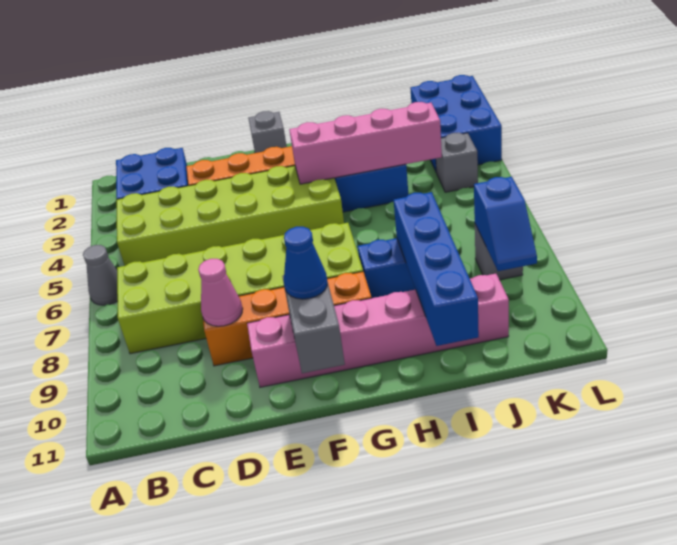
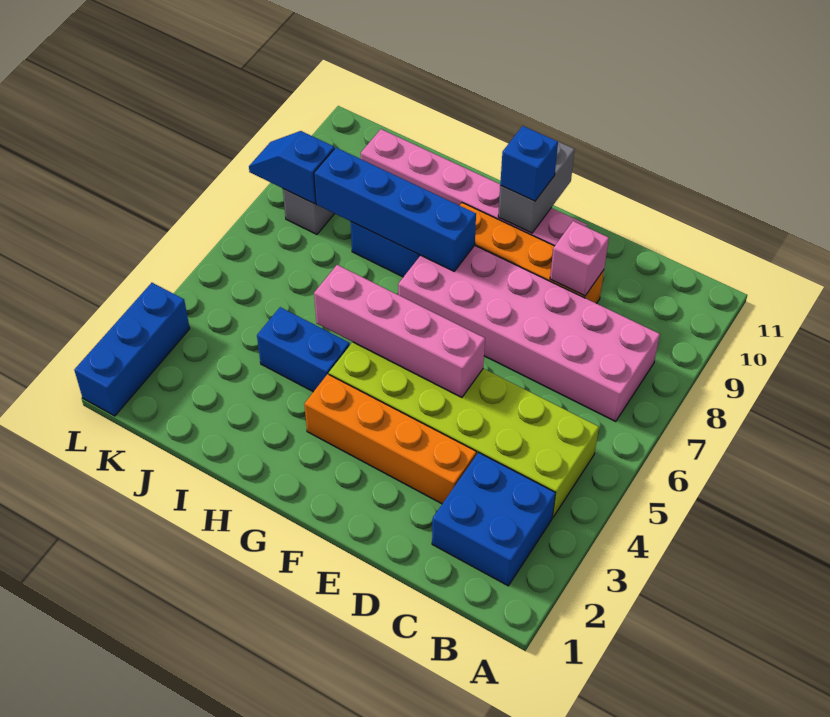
grey 1x1 cone [83,245,118,305] -> none
lime 2x6 brick [117,223,363,354] -> pink 2x6 brick [398,245,660,421]
pink 1x1 cone [198,259,243,326] -> pink 1x1 brick [550,221,609,296]
grey 1x1 brick [248,111,287,153] -> none
blue 1x1 cone [283,227,327,299] -> blue 1x1 brick [500,126,558,201]
pink 1x4 brick [289,102,442,184] -> pink 1x4 brick moved to [314,265,485,397]
blue 1x4 brick [394,192,479,346] -> blue 1x4 brick turned to [314,148,476,271]
blue 2x3 brick [410,75,502,172] -> blue 1x3 brick [74,283,190,416]
grey 1x1 brick [436,133,478,192] -> none
blue 1x2 slope [474,177,537,271] -> blue 1x2 slope turned to [249,131,334,204]

